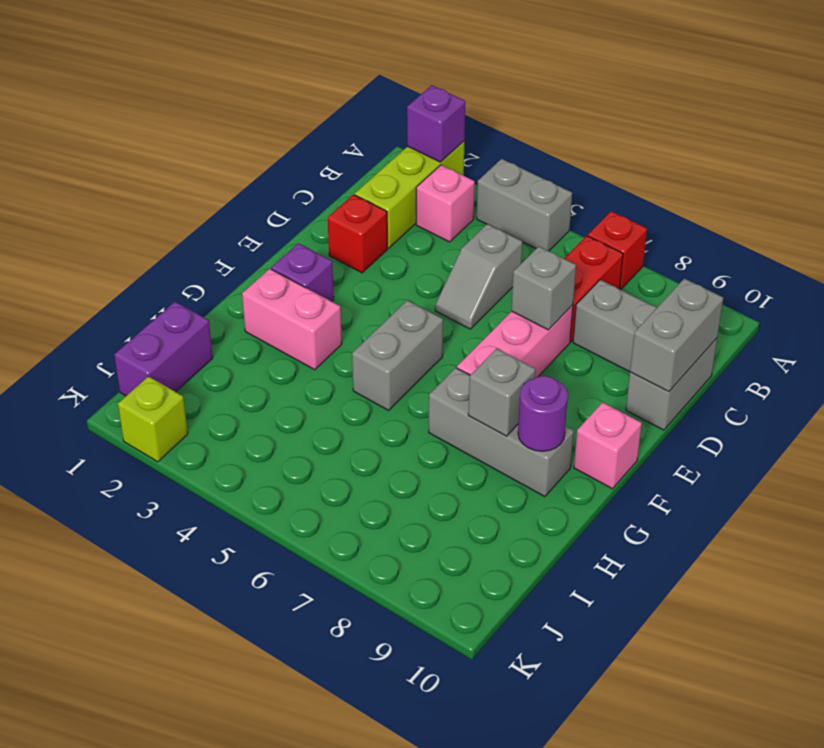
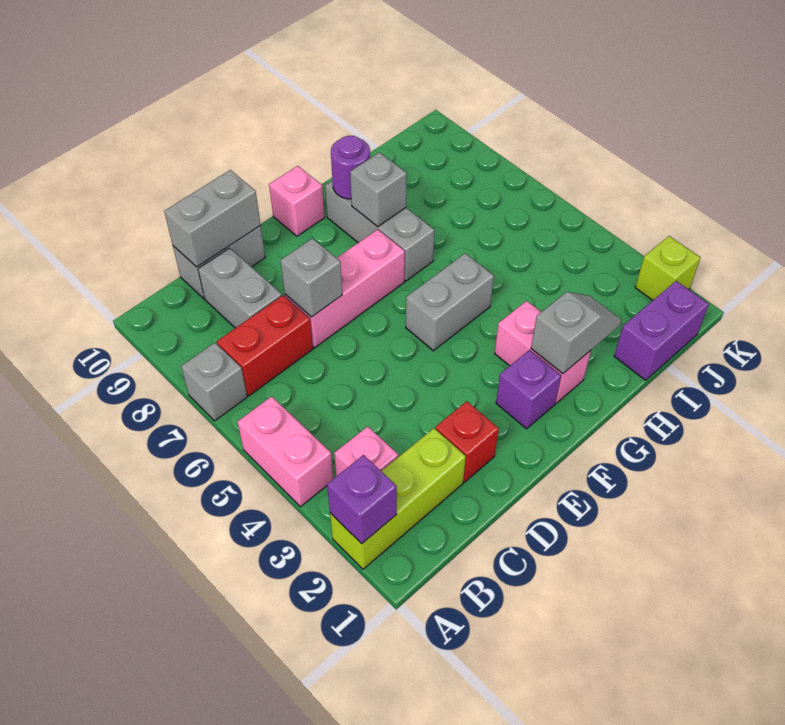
grey 1x2 brick [477,159,572,251] -> pink 1x2 brick [238,396,333,507]
red 1x1 brick [588,211,647,290] -> grey 1x1 brick [181,343,247,421]
grey 1x2 slope [435,224,522,329] -> grey 1x2 slope moved to [531,292,621,374]

